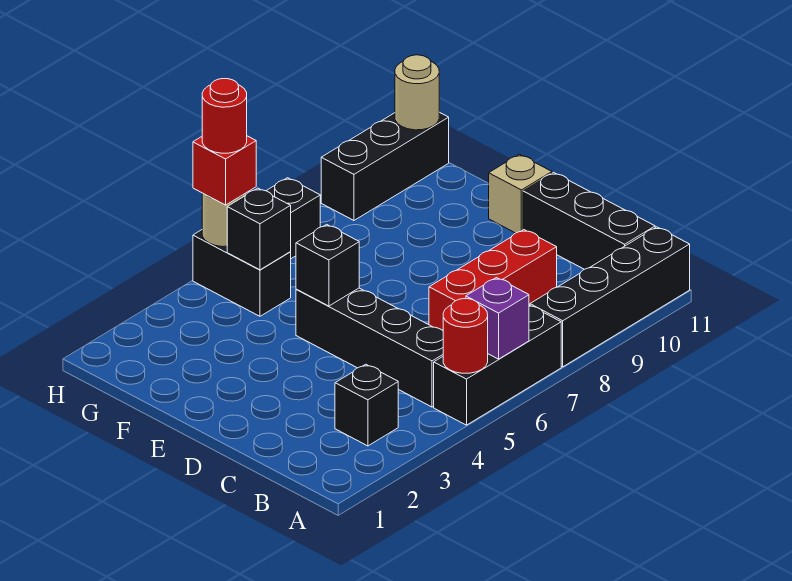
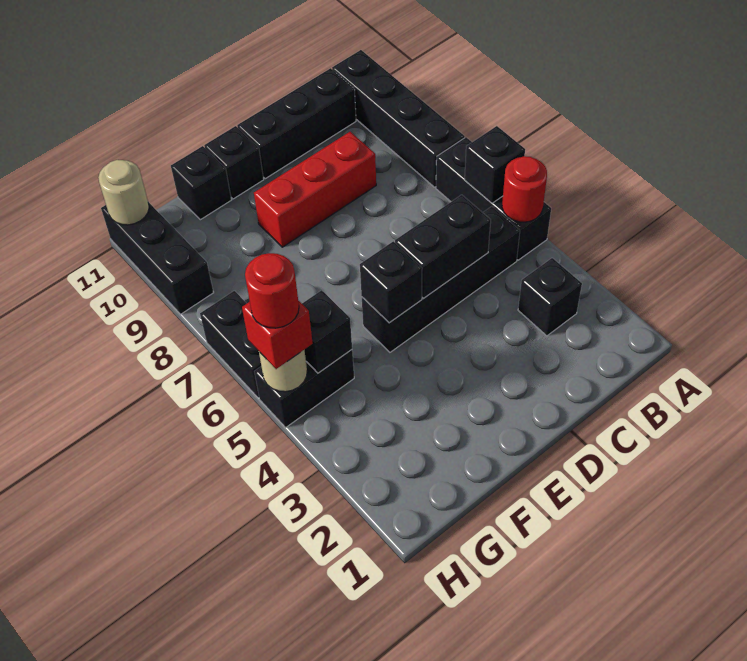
purple 1x1 brick [466,278,529,359] -> black 1x1 brick [465,126,525,203]
none -> black 1x2 brick [395,195,491,298]
red 1x3 brick [429,230,557,330] -> red 1x3 brick turned to [254,132,376,247]
tan 1x1 brick [489,154,552,233] -> black 1x1 brick [204,126,264,199]
none -> black 1x1 brick [171,146,231,220]

